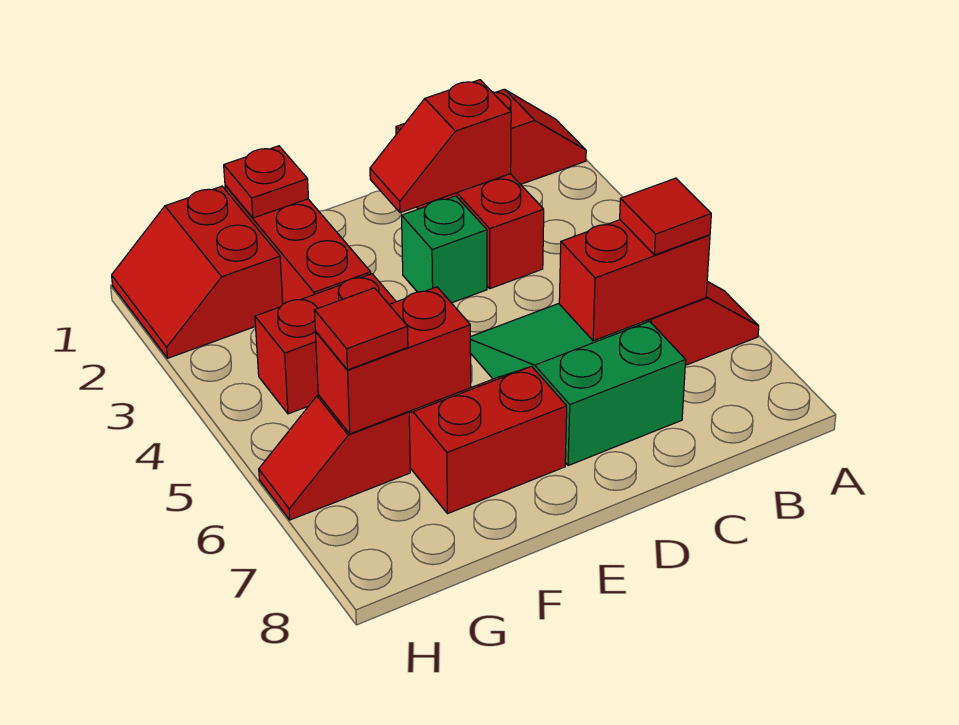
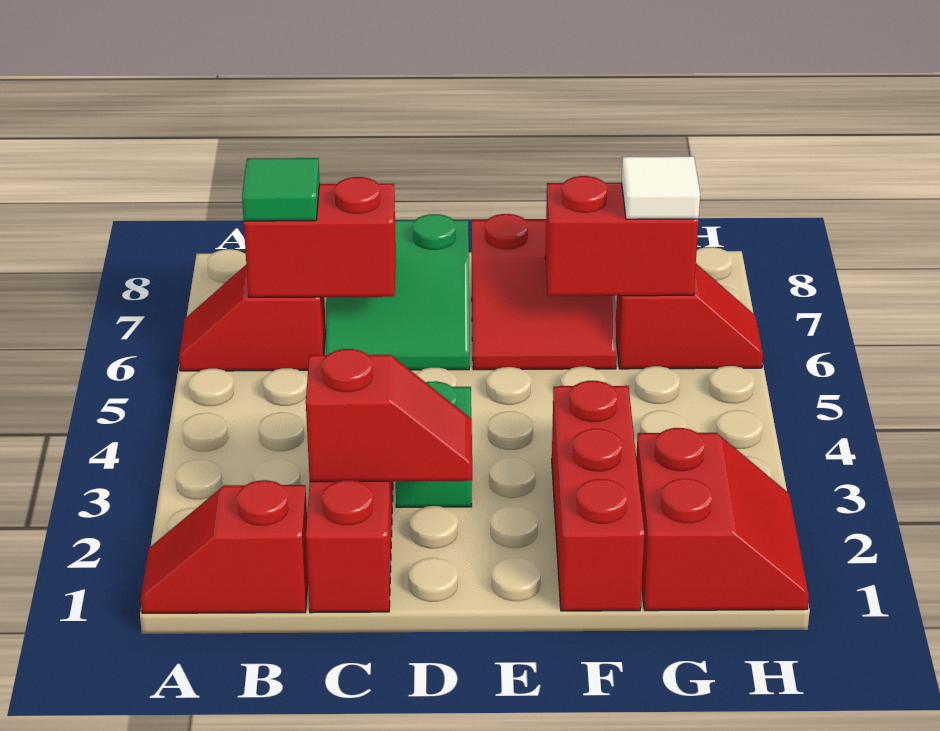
red 1x1 tile [620,178,711,255] -> green 1x1 tile [242,158,320,221]
green 2x3 slope [470,304,686,466] -> green 2x2 slope [326,214,469,370]
red 1x1 plate [224,146,308,218] -> none
red 1x2 brick [255,274,396,414] -> none
red 1x1 tile [314,288,408,370] -> white 1x1 tile [622,156,700,219]

